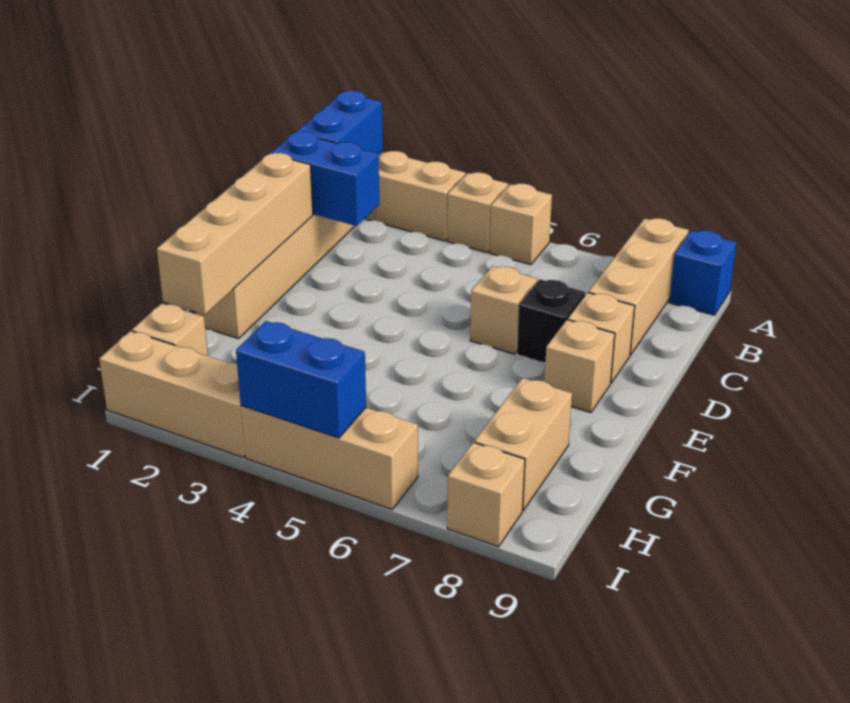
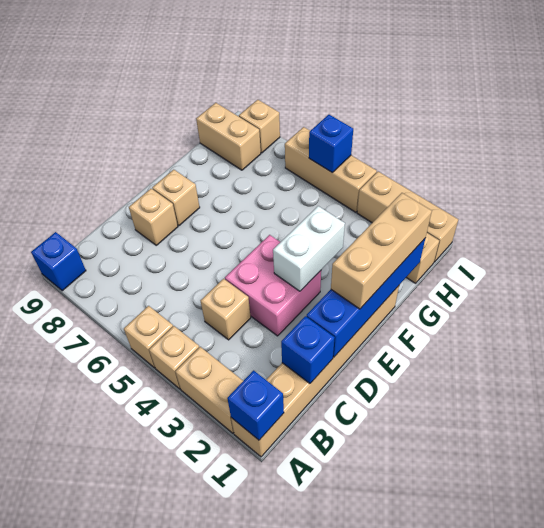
blue 1x2 brick [296,91,383,155] -> blue 1x1 brick [227,371,284,440]
tan 1x3 brick [589,218,689,355] -> tan 1x3 brick moved to [331,193,432,309]
blue 1x2 brick [271,131,379,226] -> blue 1x1 brick [281,316,335,383]
tan 1x4 brick [157,153,313,314] -> blue 1x4 brick [306,239,425,357]
none -> pink 2x2 brick [225,235,321,336]
tan 1x1 brick [470,266,537,354] -> tan 1x1 brick moved to [200,279,251,340]
black 1x1 brick [517,279,585,363] -> none
none -> white 1x2 brick [273,206,345,291]
tan 1x2 brick [474,378,572,511] -> tan 1x2 brick turned to [196,103,261,170]
blue 1x2 brick [236,321,366,438] -> blue 1x1 brick [309,115,353,173]

